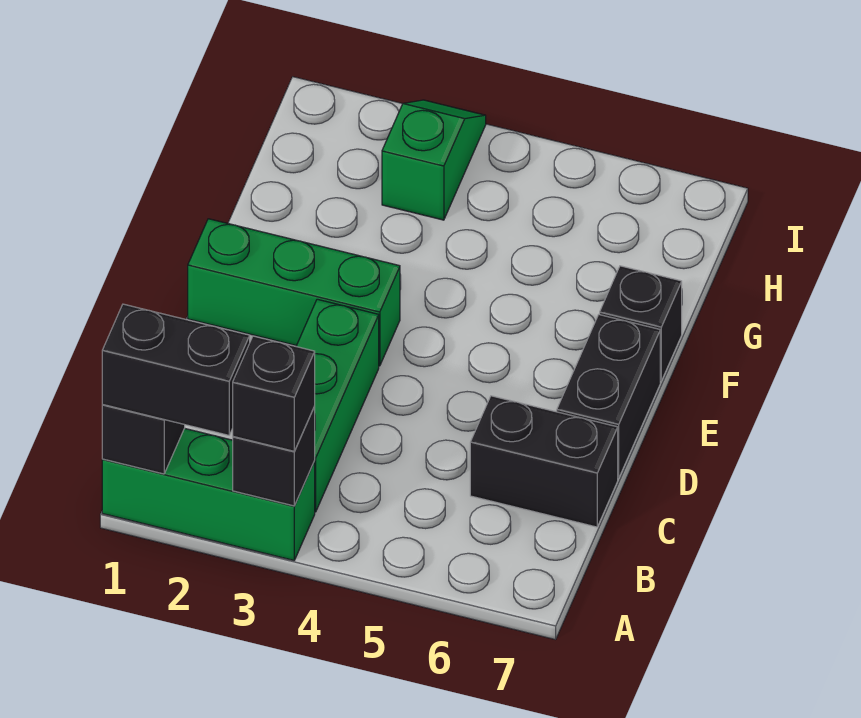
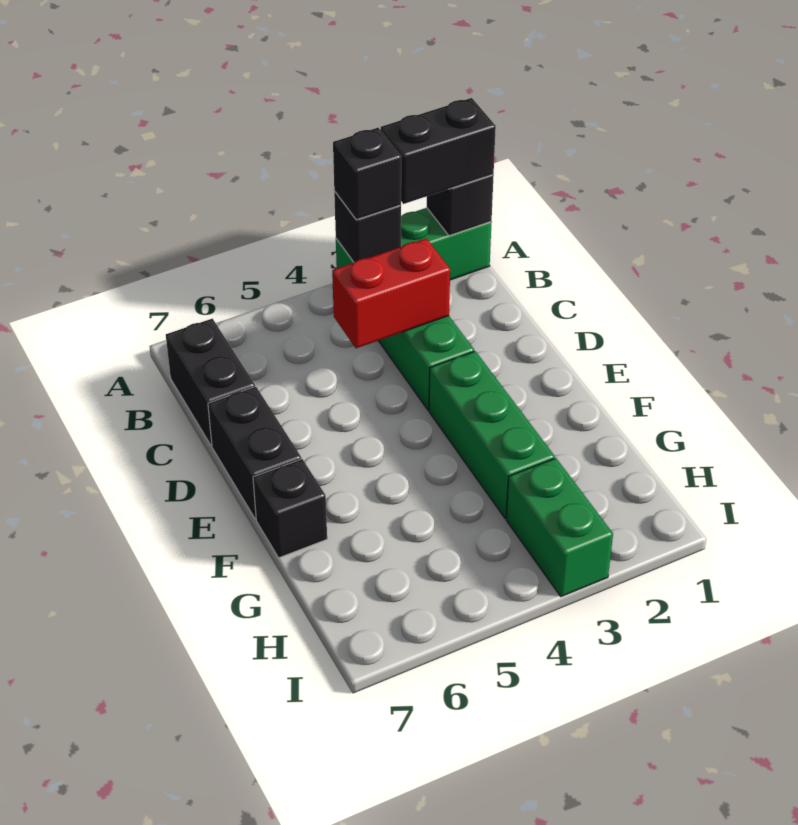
none -> red 1x2 brick [332,238,450,348]
black 1x2 brick [470,396,618,527] -> black 1x2 brick turned to [166,319,255,446]
green 1x3 brick [188,219,400,366] -> green 1x3 brick turned to [429,351,555,518]
green 1x2 slope [382,100,486,220] -> green 1x2 brick [506,458,613,597]

